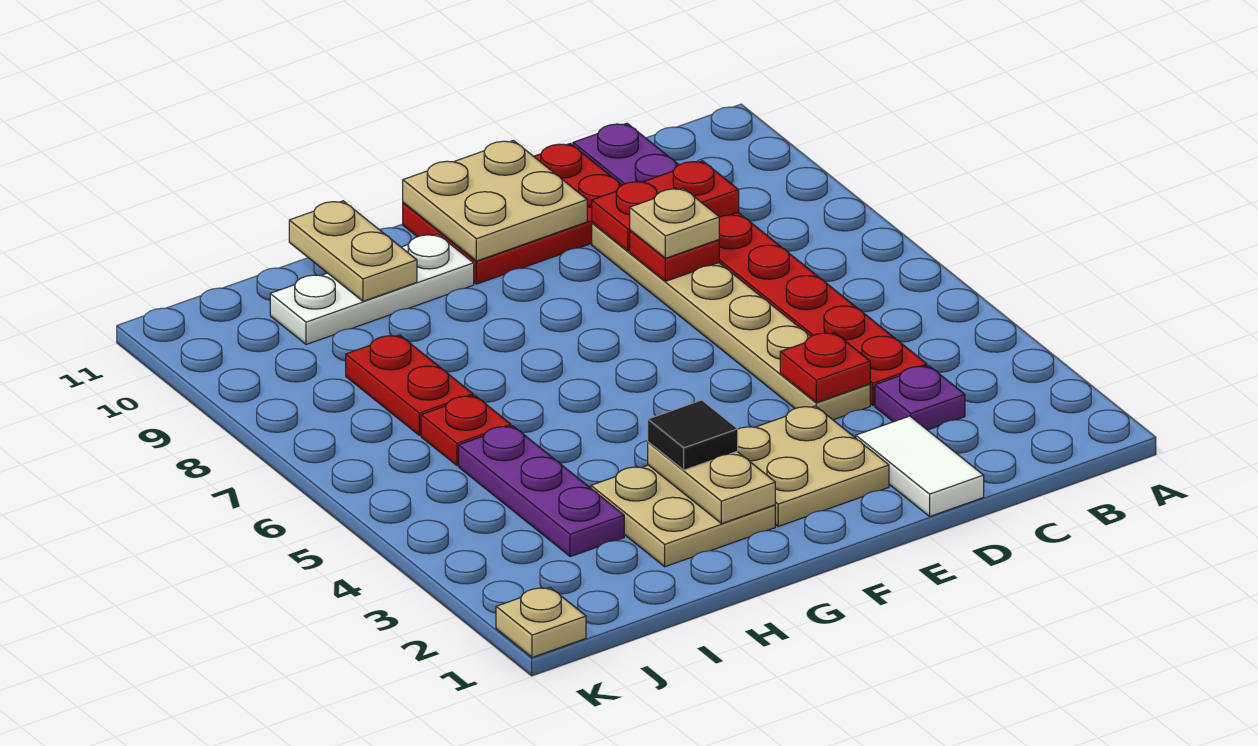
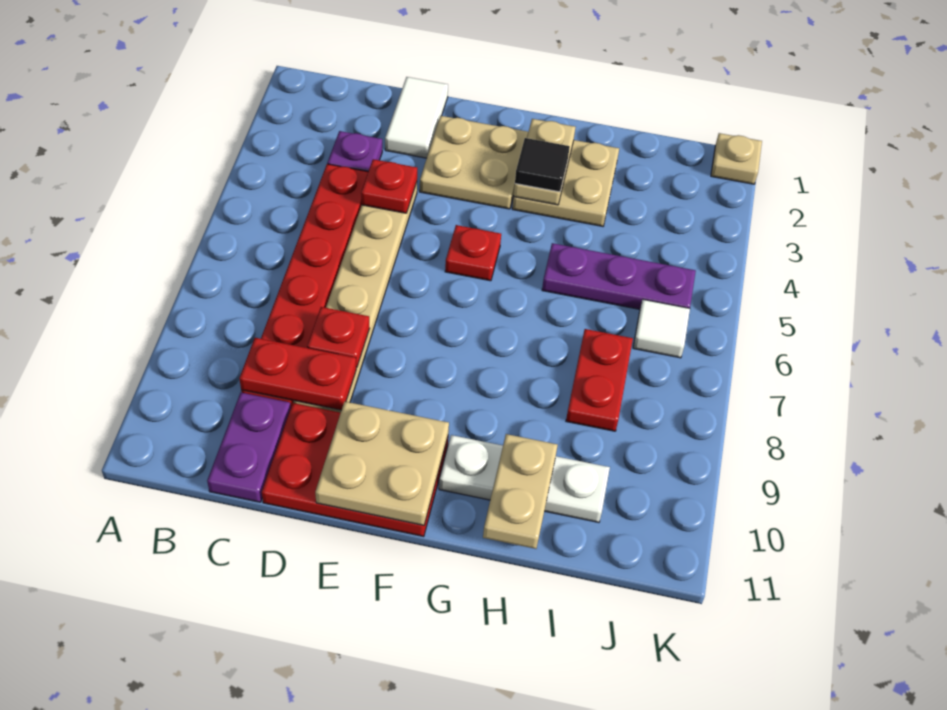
tan 1x1 plate [630,188,719,258] -> none
purple 1x3 plate [459,426,624,557] -> purple 1x3 plate turned to [542,243,696,309]
red 1x1 plate [421,396,511,466] -> red 1x1 plate moved to [445,225,501,281]
none -> white 1x1 tile [633,299,690,358]

